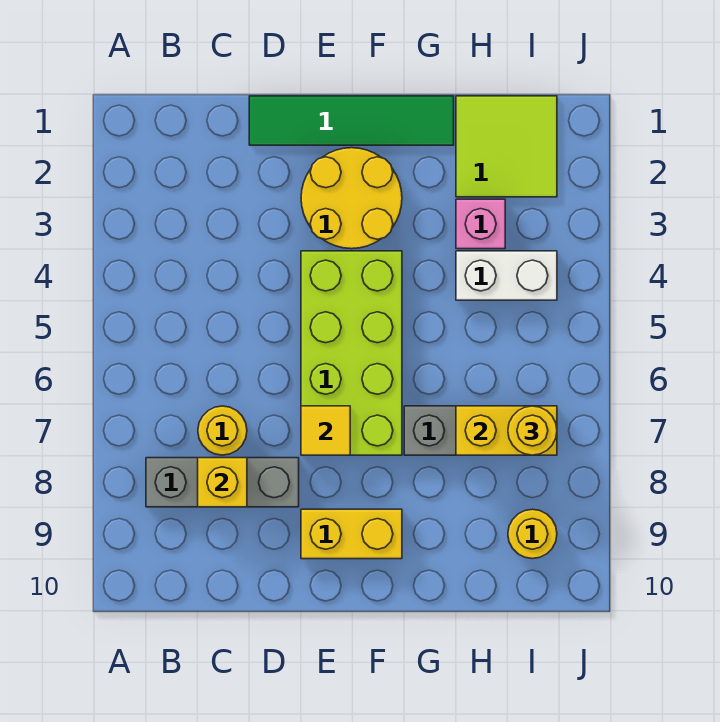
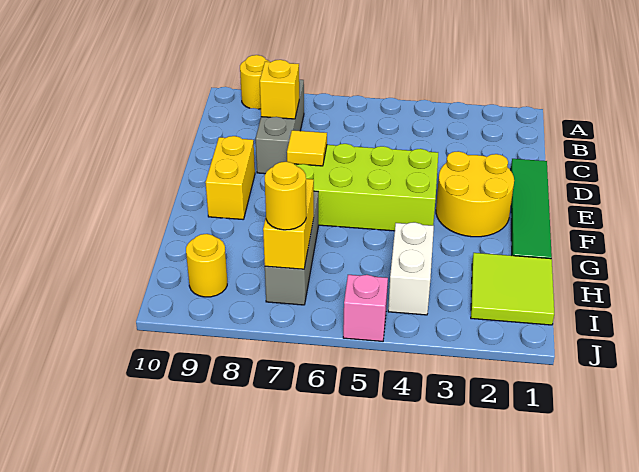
yellow 1x1 round brick [198,406,247,455] -> yellow 1x1 round brick moved to [240,55,269,109]
pink 1x1 brick [456,199,505,249] -> pink 1x1 brick moved to [343,275,388,341]

